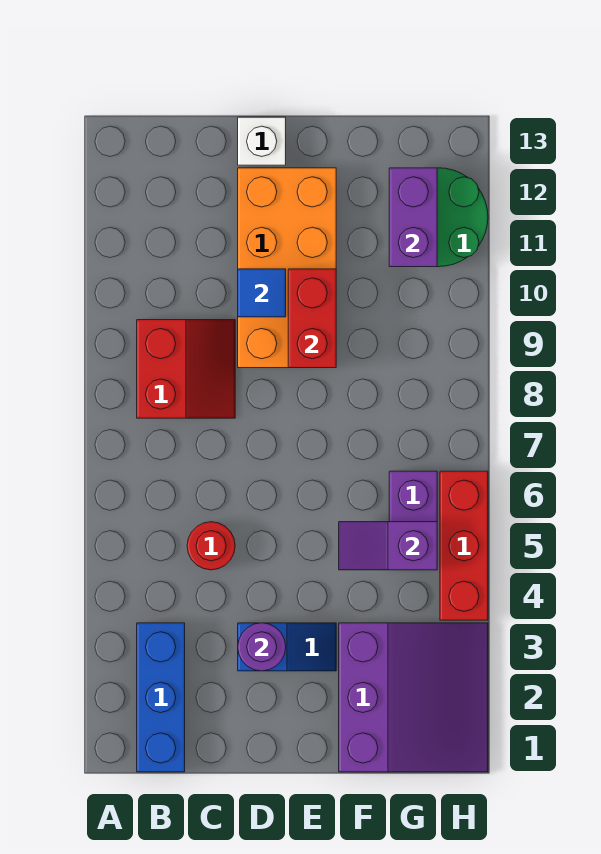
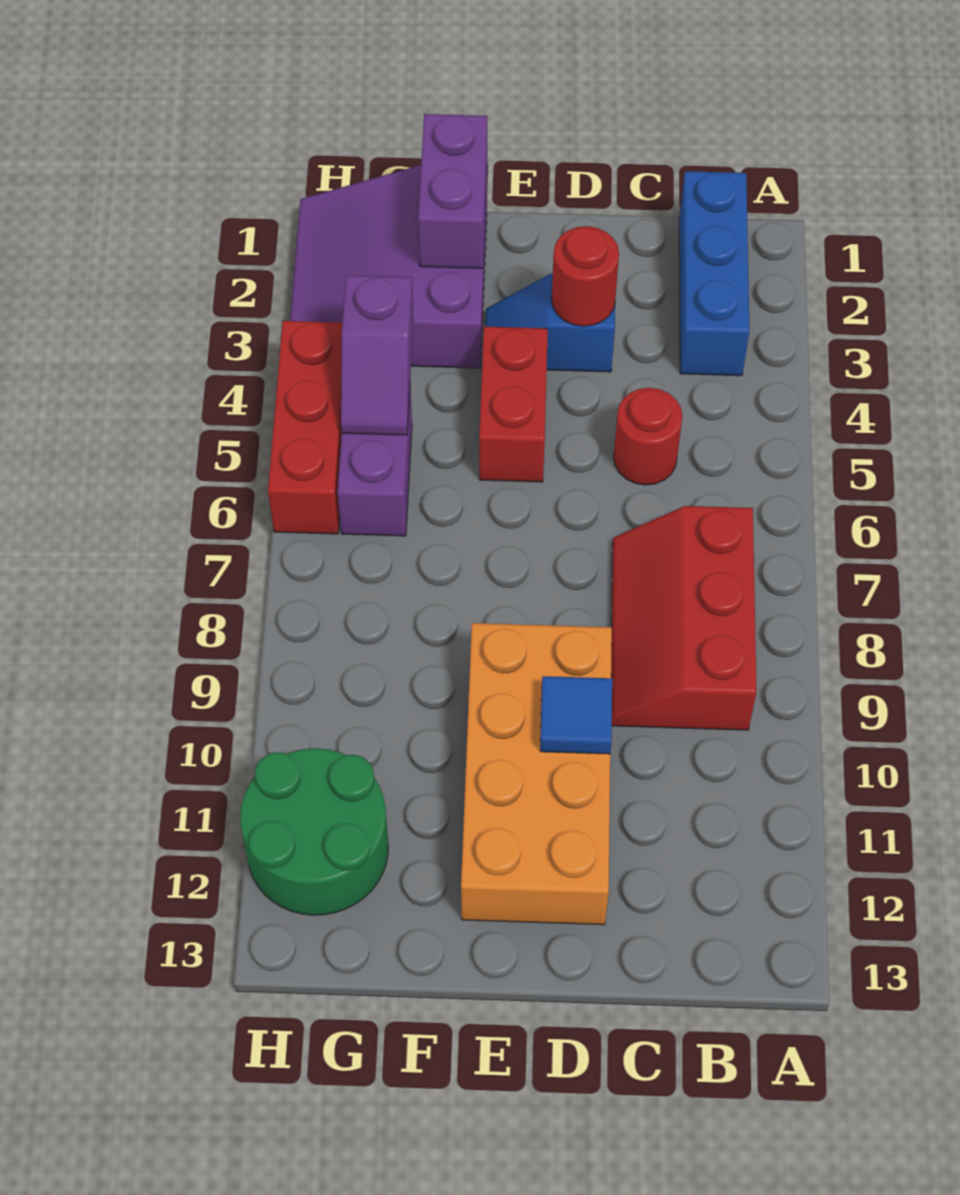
red 2x2 slope [137,320,235,418] -> red 2x3 slope [611,506,757,730]
purple 1x1 round brick [238,623,286,671] -> red 1x1 round brick [552,226,619,326]
white 1x1 brick [238,117,286,165] -> none
red 1x2 brick [288,269,336,368] -> red 1x2 brick moved to [479,327,548,482]
purple 1x2 slope [339,522,437,570] -> purple 1x2 slope turned to [341,275,413,435]
purple 1x2 brick [389,168,437,267] -> purple 1x2 brick moved to [418,114,487,268]

